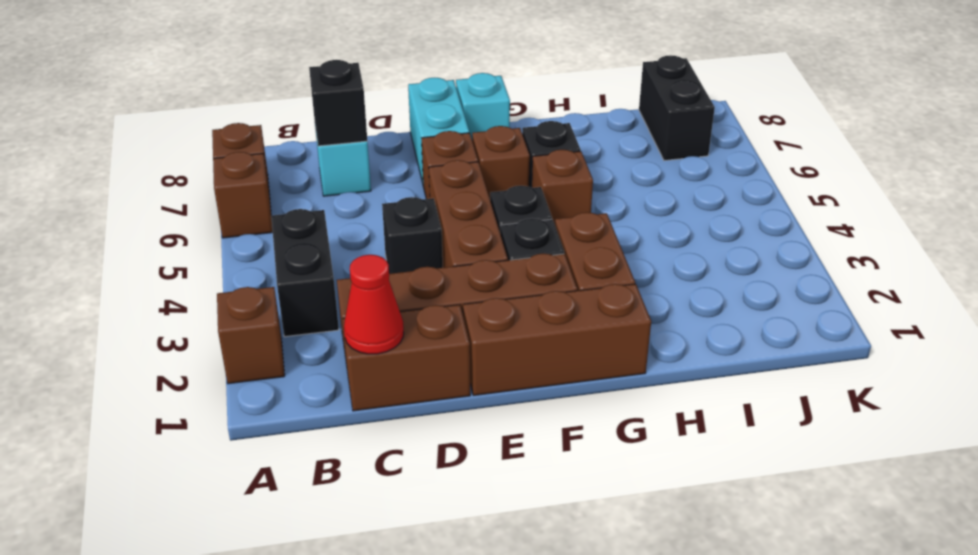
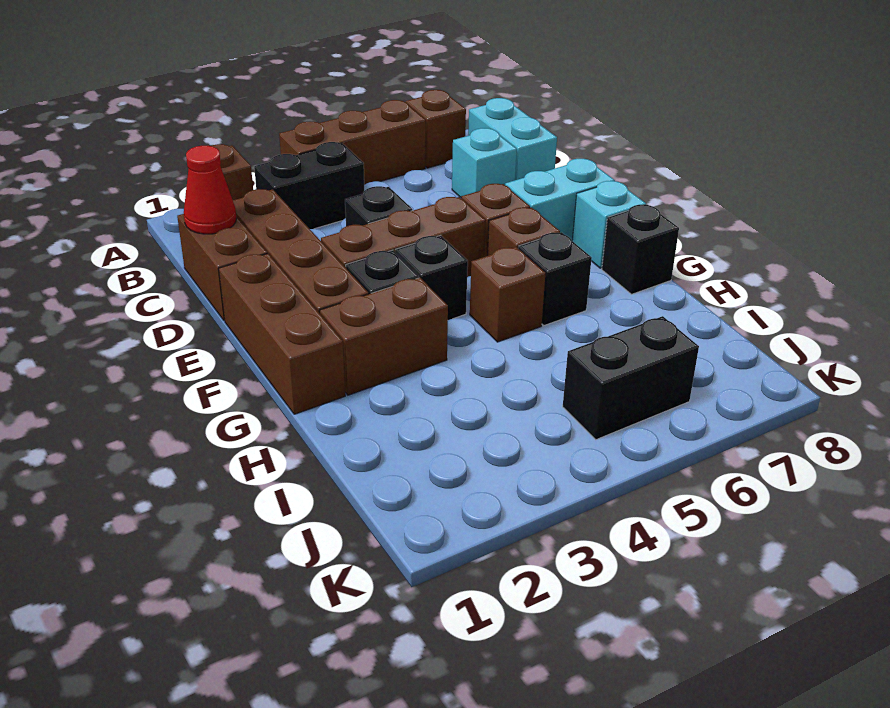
brown 1x1 brick [213,152,273,238] -> brown 1x3 brick [279,100,426,185]
none -> cyan 1x2 brick [468,98,557,180]
black 1x1 brick [309,60,367,146] -> black 1x1 brick moved to [602,205,679,294]
black 1x2 brick [639,55,715,161] -> black 1x2 brick moved to [563,316,699,440]

